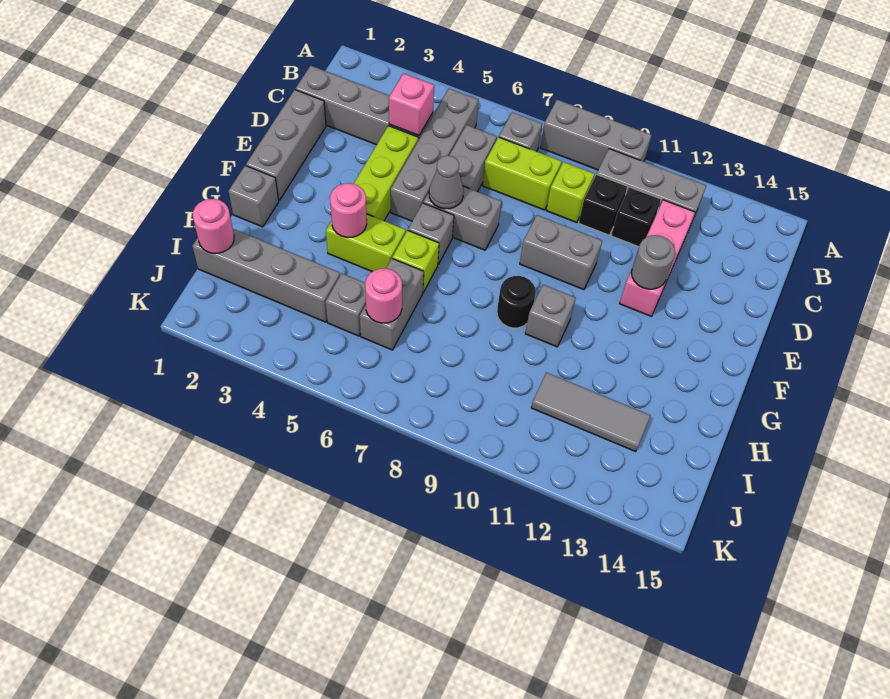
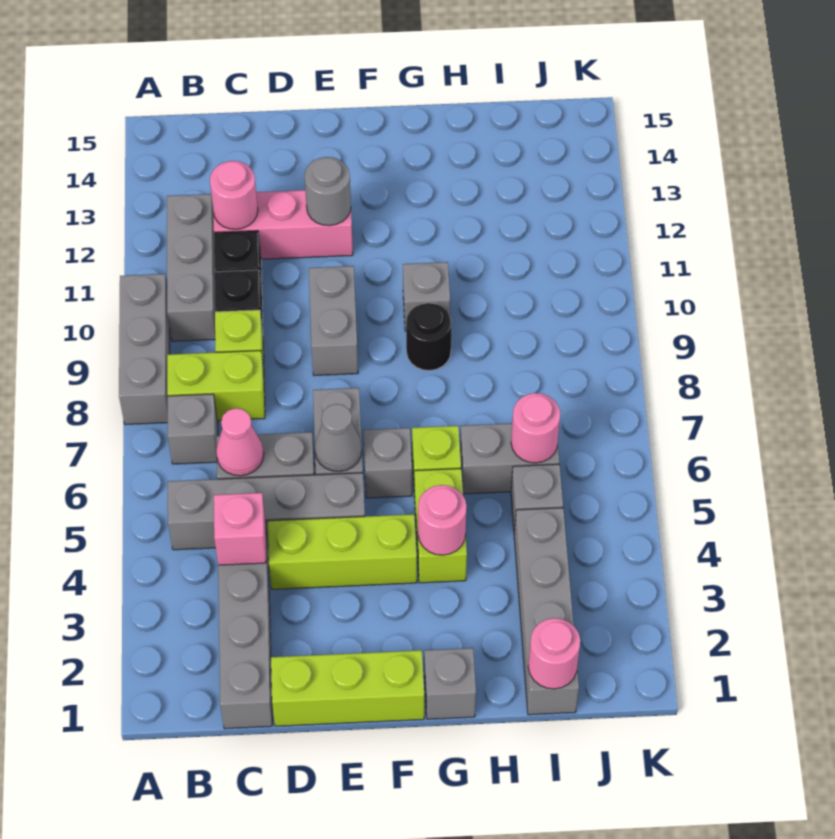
none -> pink 1x1 cone [216,408,264,476]
lime 1x2 brick [483,137,562,210] -> lime 1x2 brick turned to [167,351,265,421]
none -> pink 1x1 round brick [210,161,258,229]
grey 1x3 brick [246,90,326,200] -> lime 1x3 brick [271,650,424,726]
grey 1x3 tile [531,372,651,452] -> none

